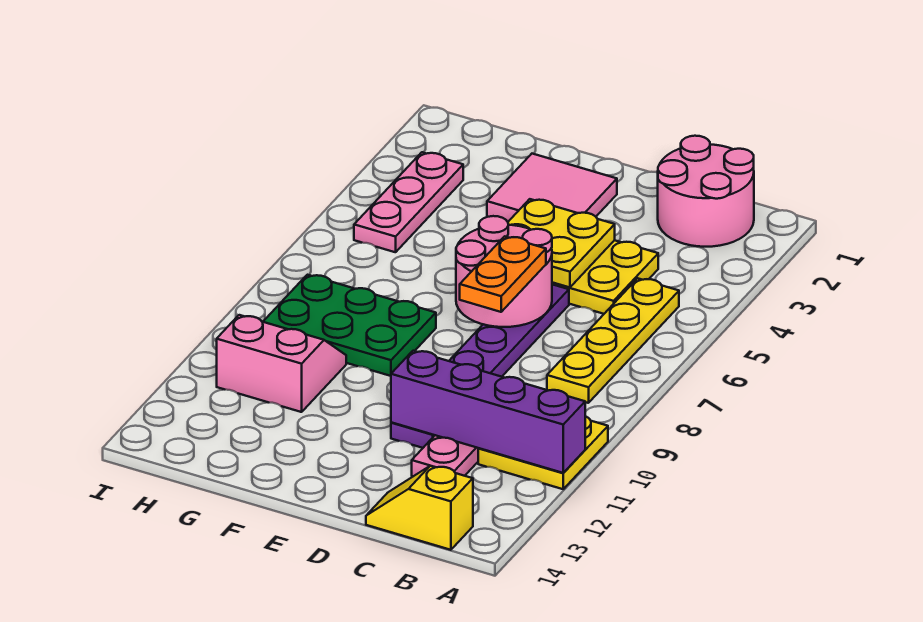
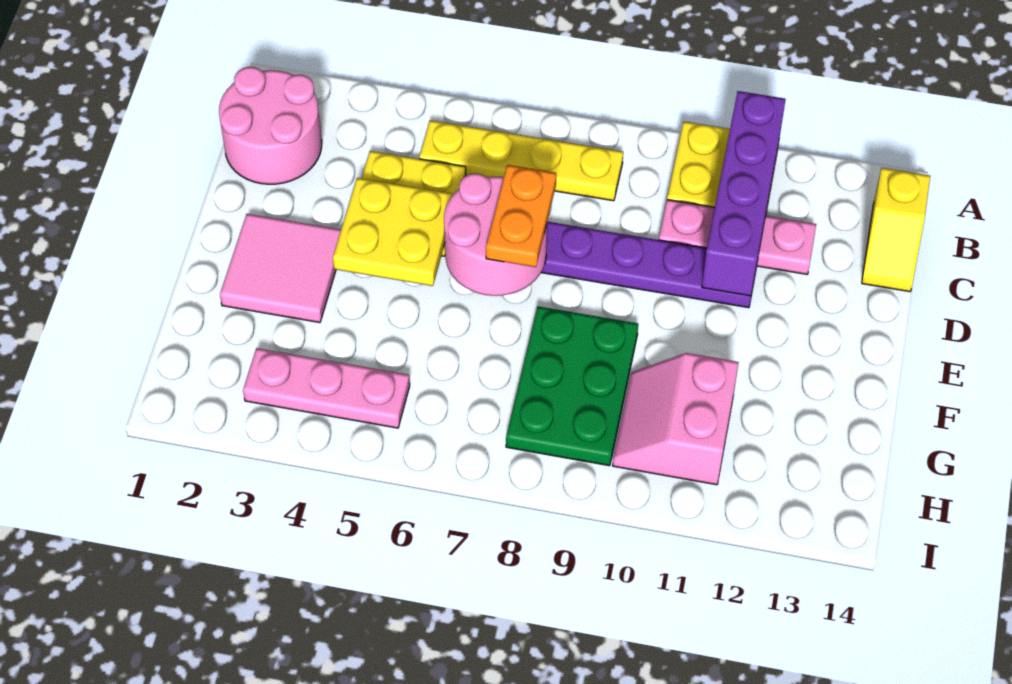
orange 1x2 plate [460,236,546,312] -> orange 1x2 plate turned to [486,165,556,267]

